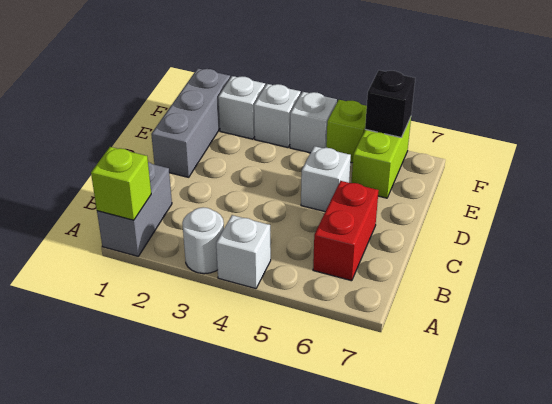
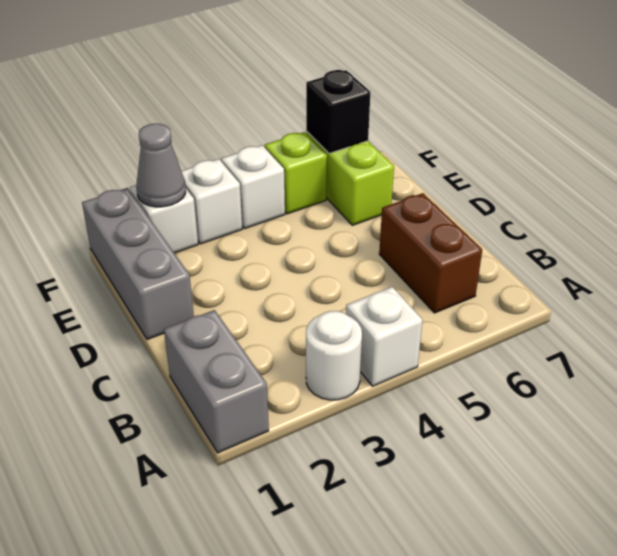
lime 1x1 brick [91,147,151,220] -> none
red 1x2 brick [313,181,379,281] -> brown 1x2 brick [379,193,482,313]
white 1x1 brick [301,146,351,212] -> none
none -> grey 1x1 cone [136,124,186,207]

